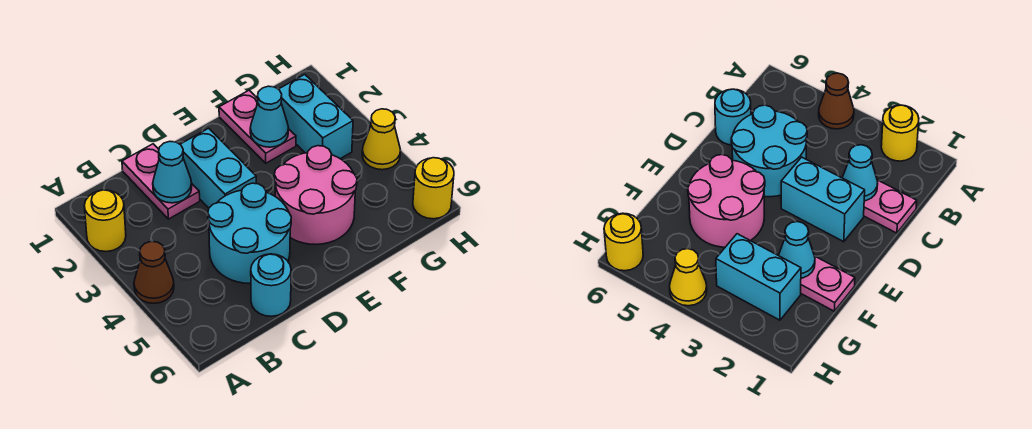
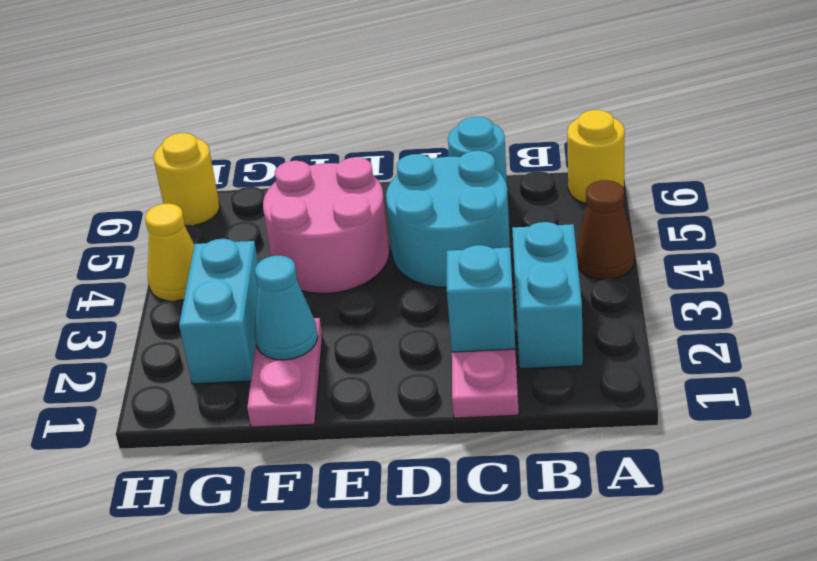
yellow 1x1 round brick [84,190,126,252] -> yellow 1x1 round brick moved to [567,110,625,203]
cyan 1x1 cone [153,141,192,203] -> cyan 1x1 brick [447,245,515,352]
cyan 1x2 brick [180,128,256,208] -> cyan 1x2 brick moved to [512,222,583,369]

